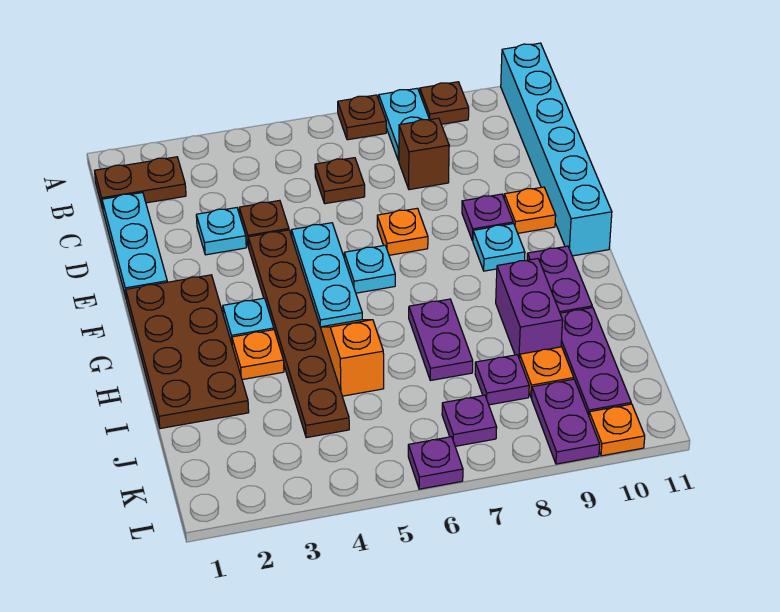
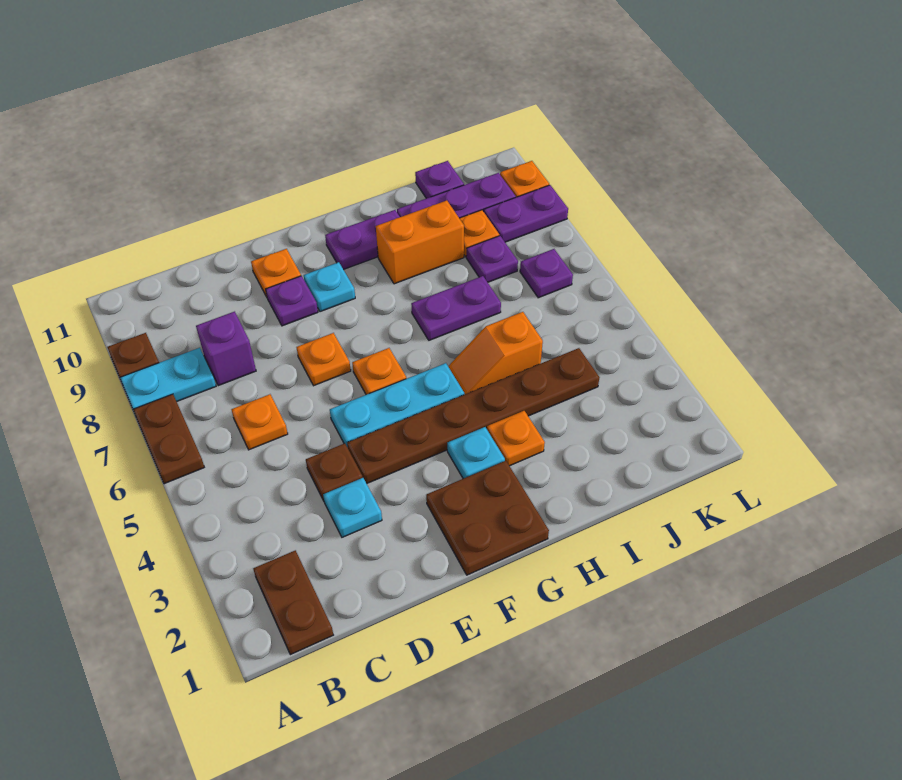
brown 1x1 plate [338,95,386,140] -> brown 1x2 plate [133,394,204,484]
cyan 1x6 brick [501,43,612,256] -> none
cyan 1x3 plate [102,193,167,297] -> none
brown 1x1 plate [315,158,365,204] -> orange 1x1 plate [231,394,288,450]
brown 1x1 brick [399,118,449,190] -> purple 1x1 brick [196,312,256,386]
brown 2x4 plate [126,275,249,429] -> brown 2x2 plate [426,461,549,575]
cyan 1x1 plate [344,245,395,293] -> orange 1x1 plate [352,348,406,395]
purple 1x2 brick [496,259,563,359] -> orange 1x2 brick [376,200,464,284]
purple 1x1 plate [408,437,463,489] -> purple 1x1 plate moved to [415,161,464,198]

